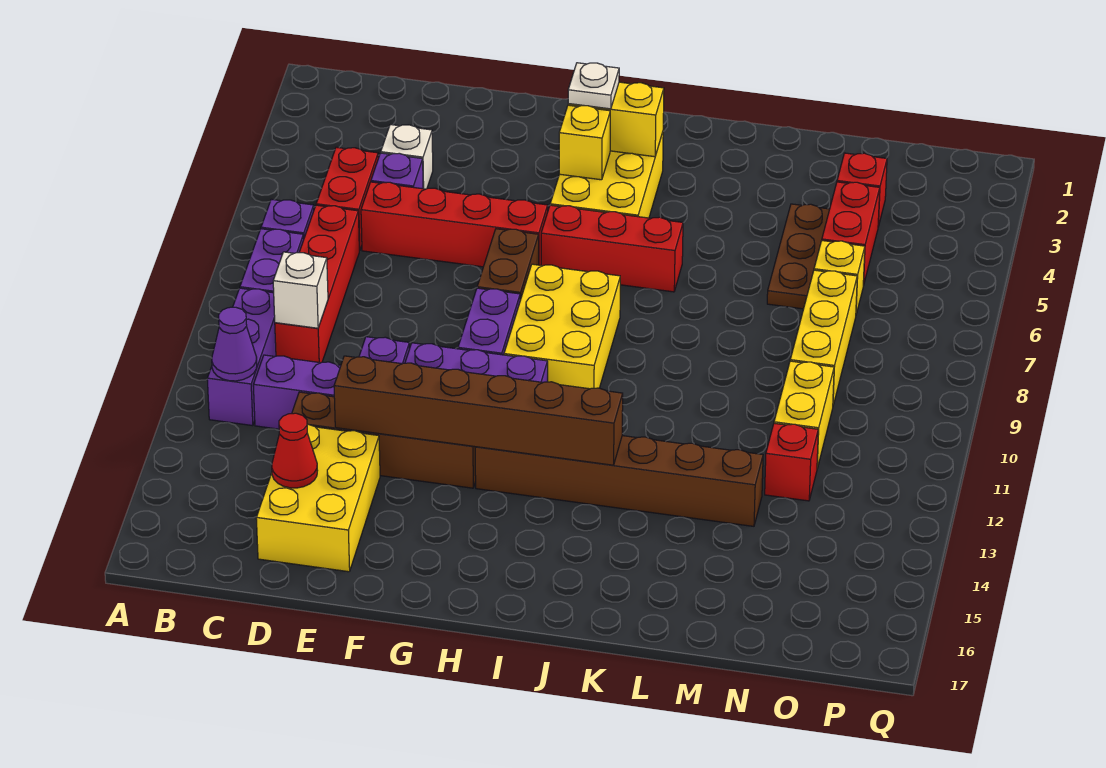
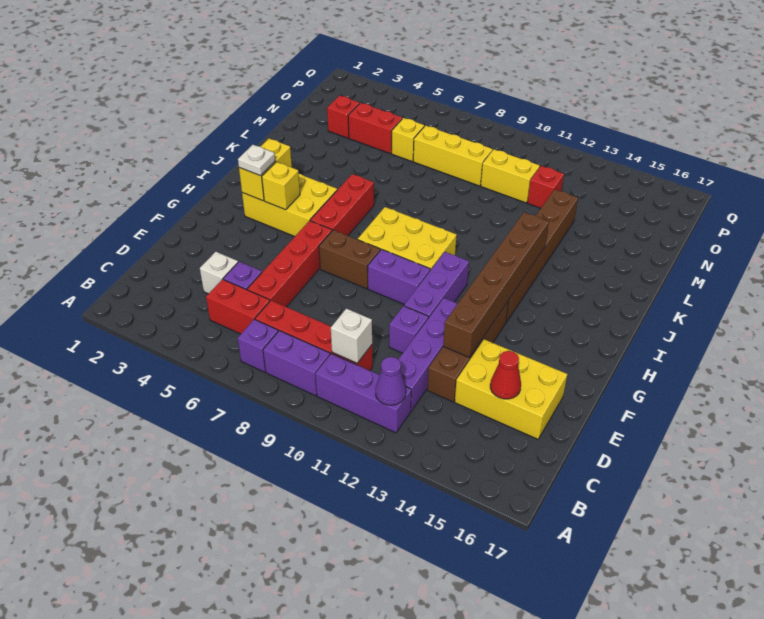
brown 1x3 plate [767,204,830,309] -> none

